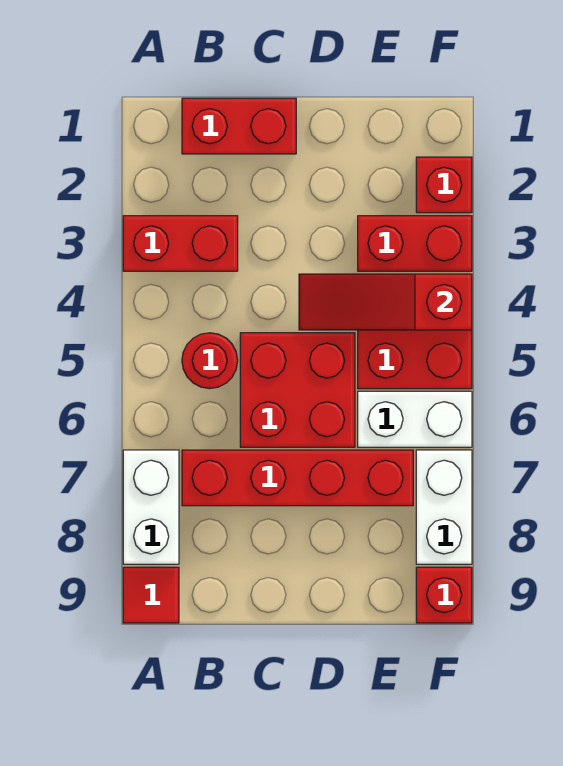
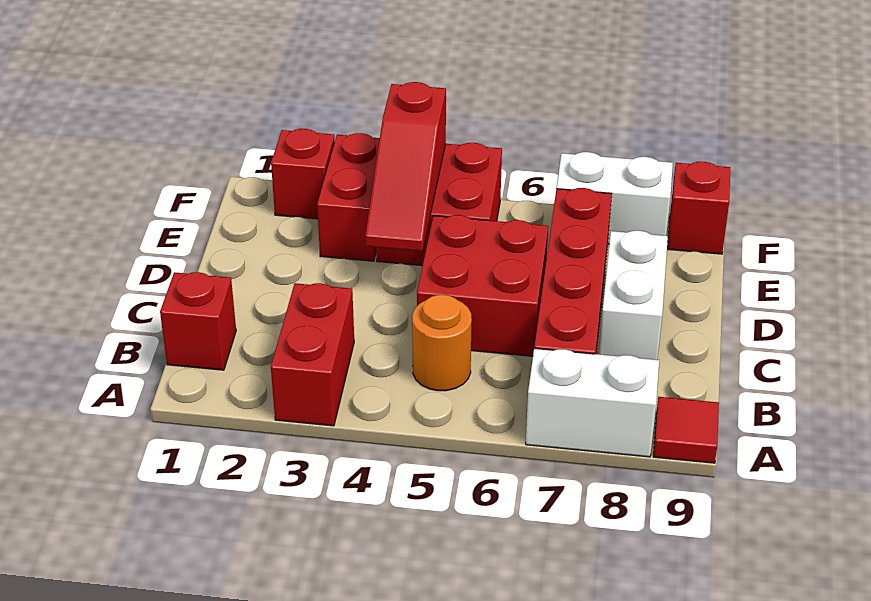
red 1x2 brick [182,98,296,154] -> red 1x1 brick [160,272,236,370]
red 1x1 round brick [182,333,238,389] -> orange 1x1 round brick [412,295,472,391]
white 1x2 brick [358,391,472,447] -> white 1x2 brick moved to [599,231,668,360]

